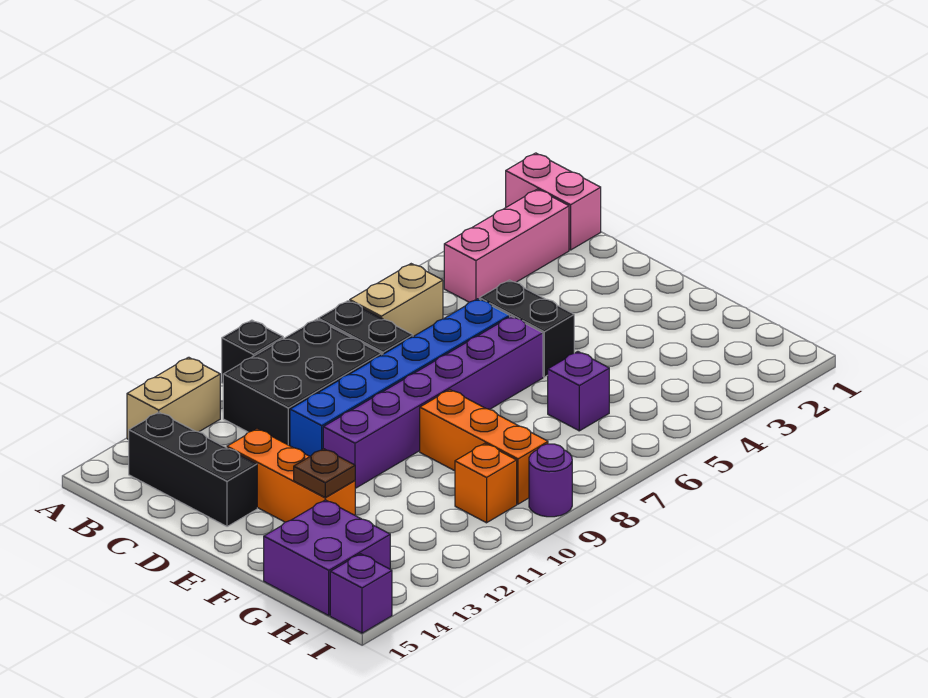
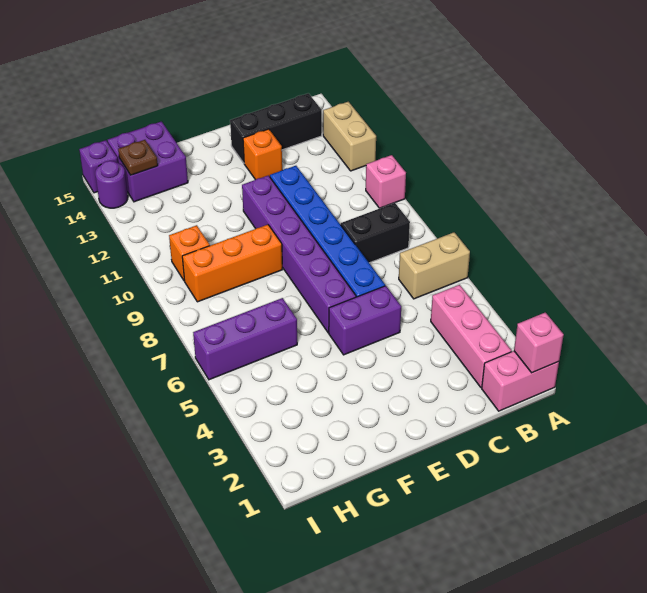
none -> pink 1x1 brick [514,312,564,373]
black 1x1 brick [222,320,283,383] -> pink 1x1 brick [366,155,406,208]
tan 1x2 brick [350,264,443,336] -> tan 1x2 brick turned to [399,232,470,299]
black 2x3 brick [223,319,382,446] -> none
black 1x2 brick [479,280,574,377] -> purple 1x2 brick [329,286,401,355]
orange 1x3 brick [227,429,355,522] -> orange 1x1 brick [243,129,282,180]
brown 1x1 plate [294,449,355,497] -> brown 1x1 plate moved to [118,140,158,175]
purple 1x1 brick [548,352,609,431] -> purple 1x3 brick [193,298,297,380]
purple 1x1 round brick [529,444,572,517] -> purple 1x1 round brick moved to [95,161,128,208]

